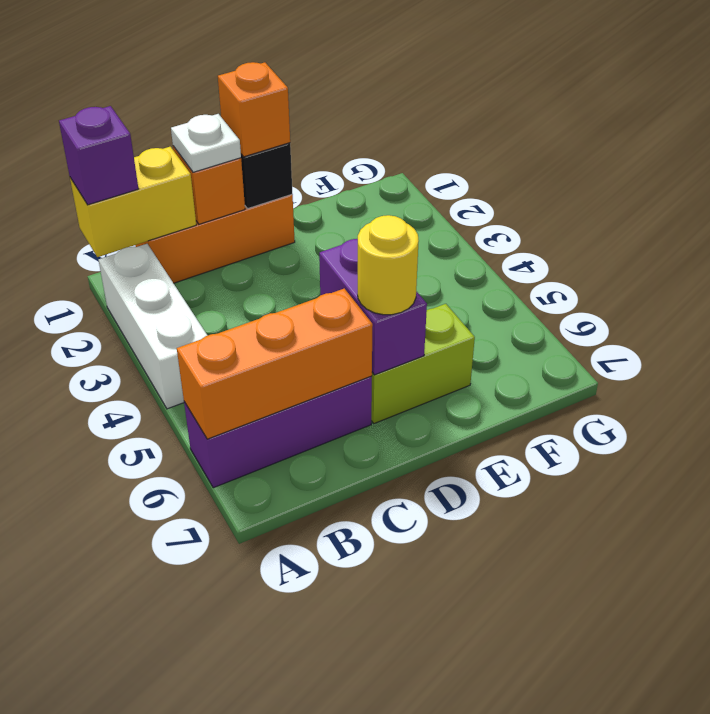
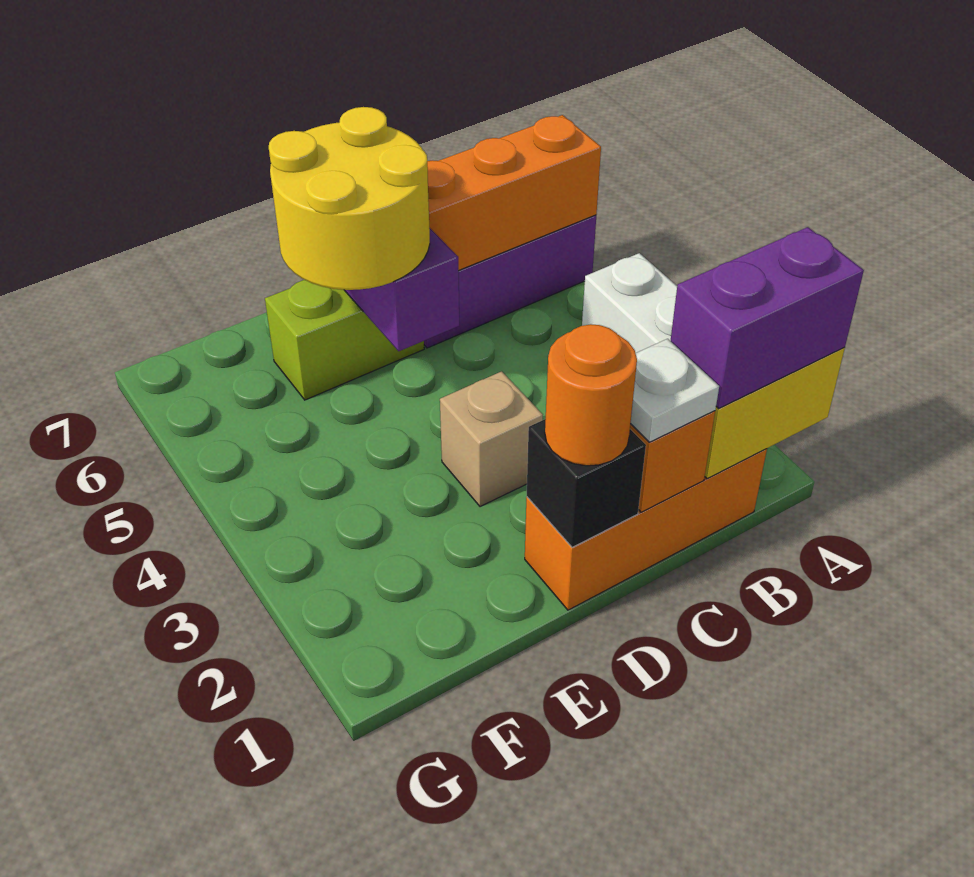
purple 1x1 brick [59,106,138,205] -> purple 1x2 brick [671,227,864,408]
orange 1x1 brick [218,62,290,157] -> orange 1x1 round brick [545,324,637,466]
none -> tan 1x1 brick [440,371,543,507]
yellow 1x1 round brick [358,215,419,315] -> yellow 2x2 round brick [269,107,430,290]

